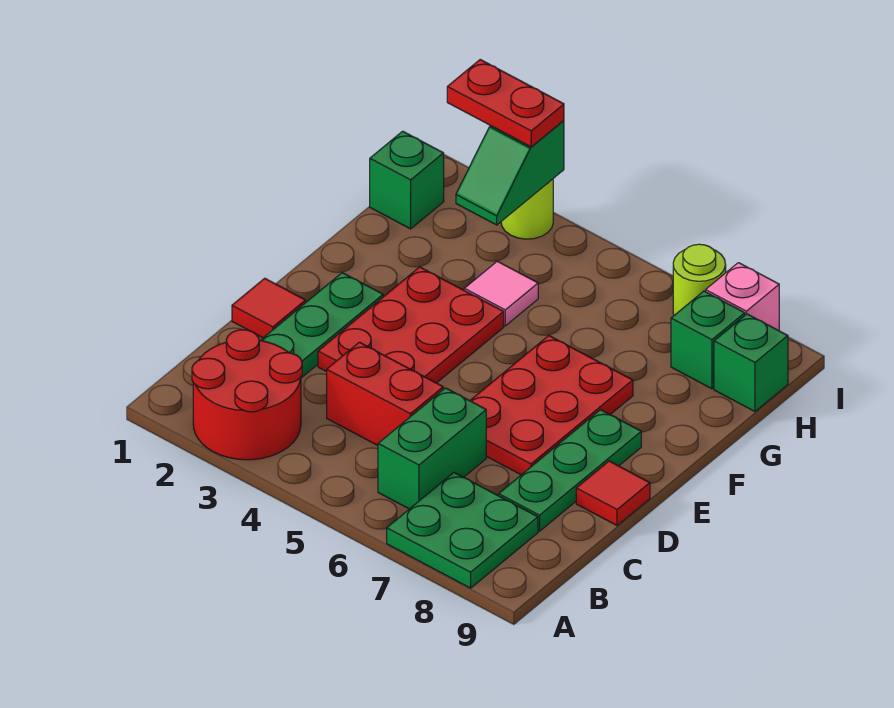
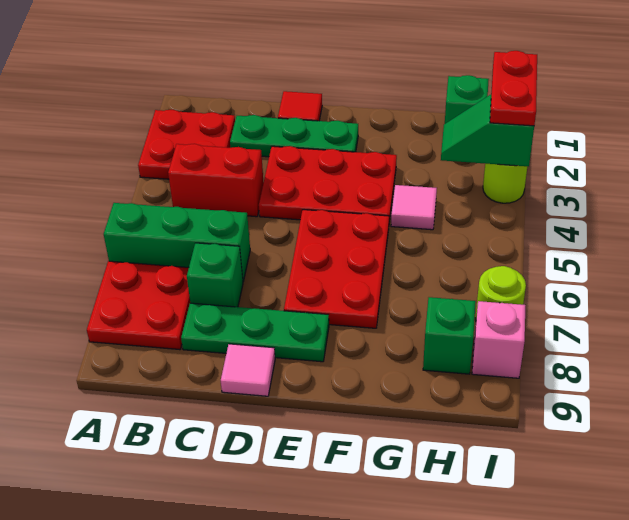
red 2x2 round brick [192,330,302,460] -> red 2x2 plate [138,110,235,179]
green 2x2 plate [387,472,538,588] -> red 2x2 plate [87,261,190,350]
green 1x2 brick [378,388,486,509] -> green 1x3 brick [104,203,250,281]
red 1x2 brick [327,342,443,445] -> red 1x2 brick turned to [168,144,264,217]
red 2x3 plate [470,336,633,475] -> red 2x3 plate turned to [284,210,389,328]
red 1x1 tile [576,461,650,525] -> pink 1x1 tile [221,344,275,396]
green 1x1 brick [714,314,788,411] -> green 1x1 brick moved to [187,243,243,307]

